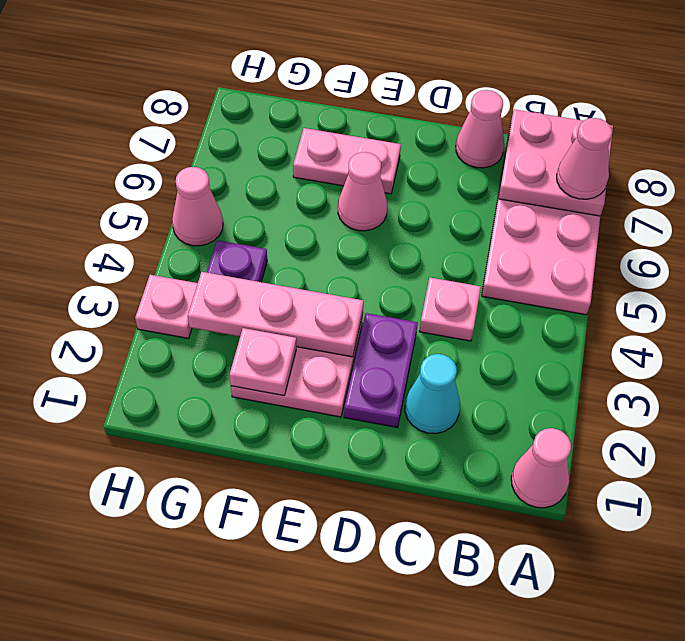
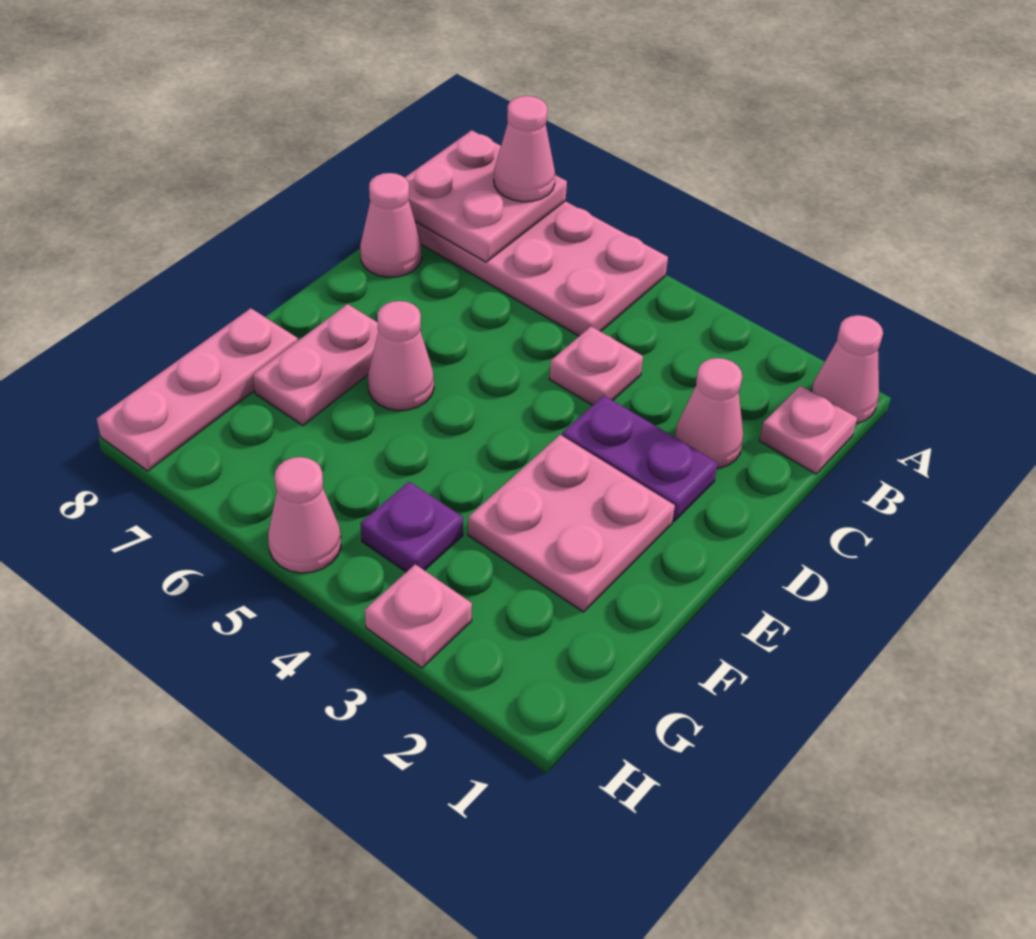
cyan 1x1 cone [405,354,460,434] -> pink 1x1 cone [675,358,743,469]
pink 1x3 plate [188,272,364,357] -> pink 1x3 plate moved to [97,308,298,471]
pink 1x1 plate [230,328,296,396] -> pink 1x1 plate moved to [760,386,857,474]

